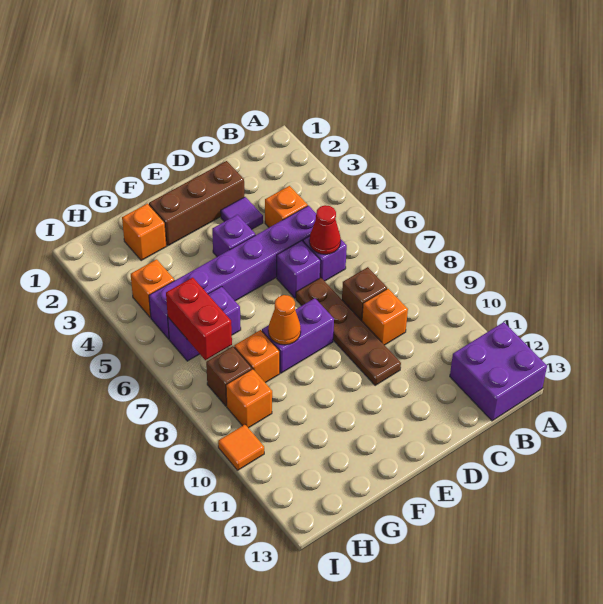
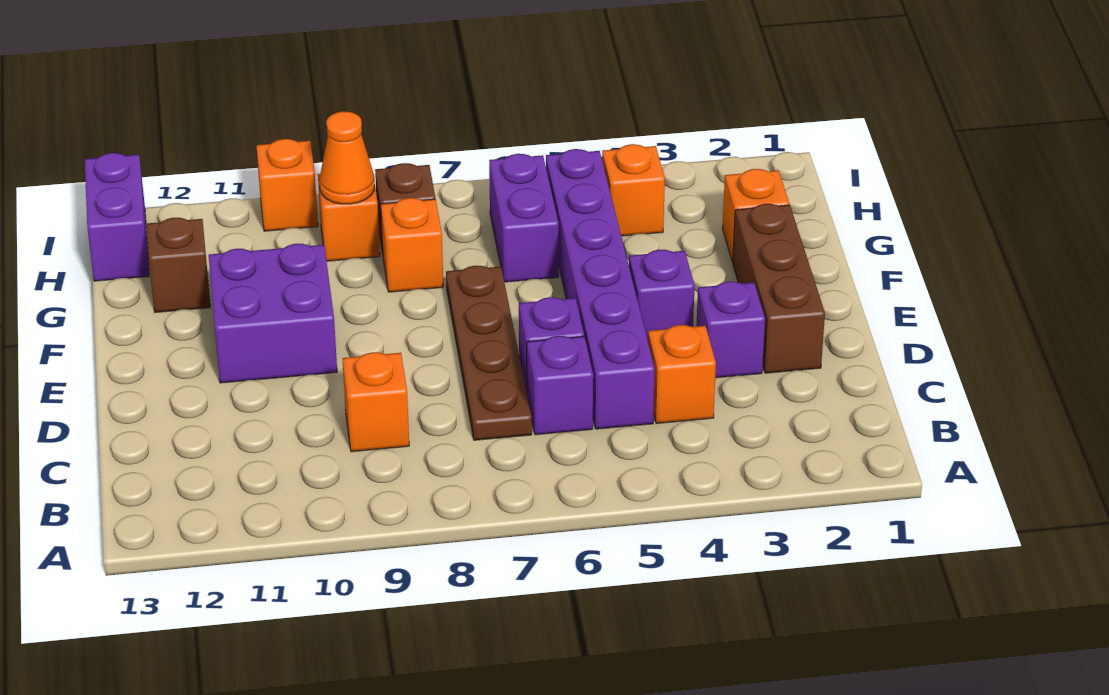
purple 2x2 brick [450,322,547,421] -> purple 2x2 brick moved to [209,244,337,383]
red 1x1 cone [309,205,341,254] -> none
brown 1x1 brick [342,267,387,321] -> brown 1x1 brick moved to [147,218,210,312]
purple 1x1 tile [221,197,263,230] -> purple 1x1 brick [696,281,765,378]
brown 1x4 plate [296,278,401,386] -> brown 1x4 plate turned to [446,266,532,440]
purple 1x2 brick [262,298,334,373] -> purple 1x2 brick moved to [85,153,149,281]
orange 1x1 cone [268,295,301,345] -> orange 1x1 cone moved to [319,111,375,204]
red 1x2 brick [166,277,232,360] -> none
orange 1x1 tile [218,425,264,470] -> orange 1x1 brick [256,139,318,231]

